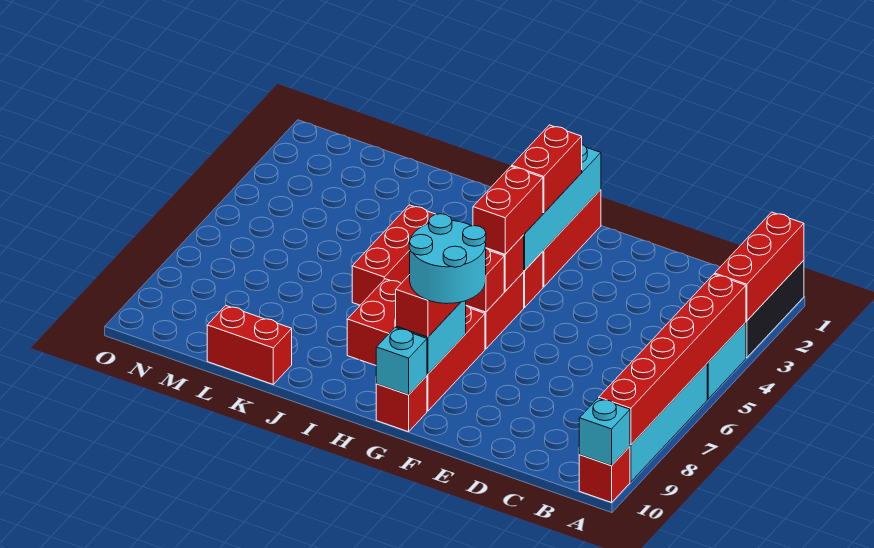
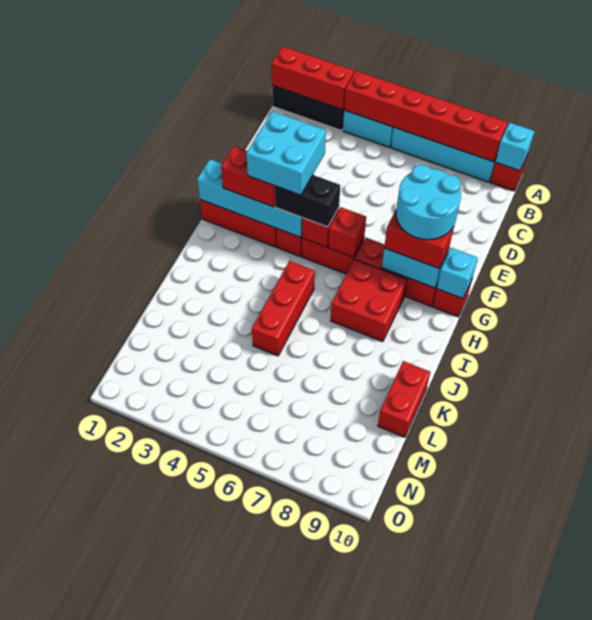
none -> cyan 2x2 brick [246,111,326,195]
red 1x2 brick [473,166,543,254] -> black 1x2 brick [275,175,340,227]
red 1x3 brick [352,205,436,305] -> red 1x3 brick turned to [252,261,315,356]

